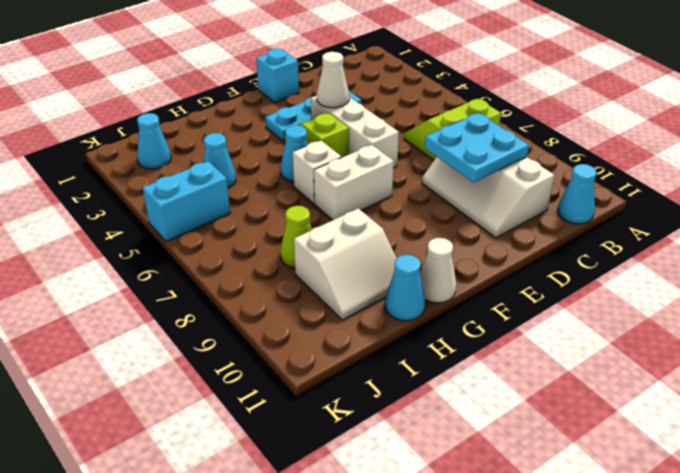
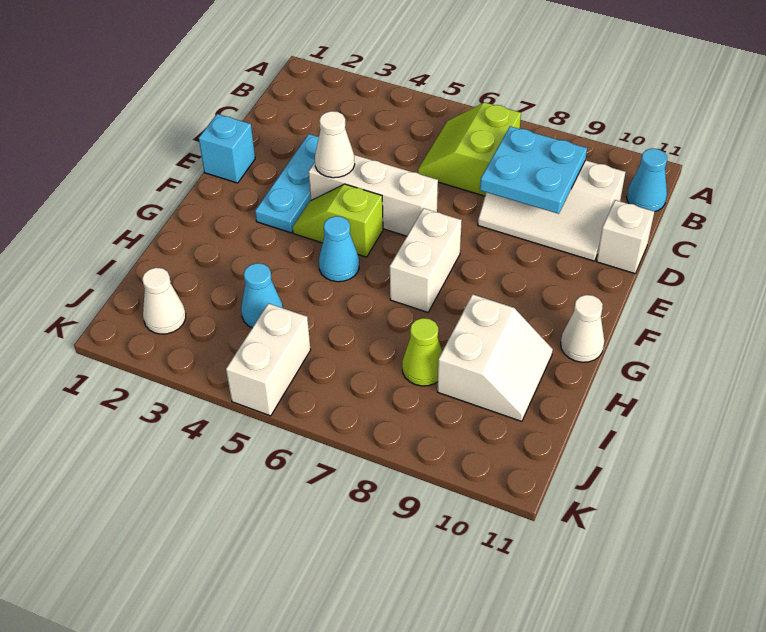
white 1x1 brick [293,141,342,204] -> white 1x1 brick moved to [597,200,654,274]
cyan 1x1 cone [385,254,425,321] -> none
cyan 1x1 cone [137,113,171,169] -> white 1x1 cone [142,268,186,334]
cyan 1x2 brick [143,161,230,241] -> white 1x2 brick [226,303,311,416]

